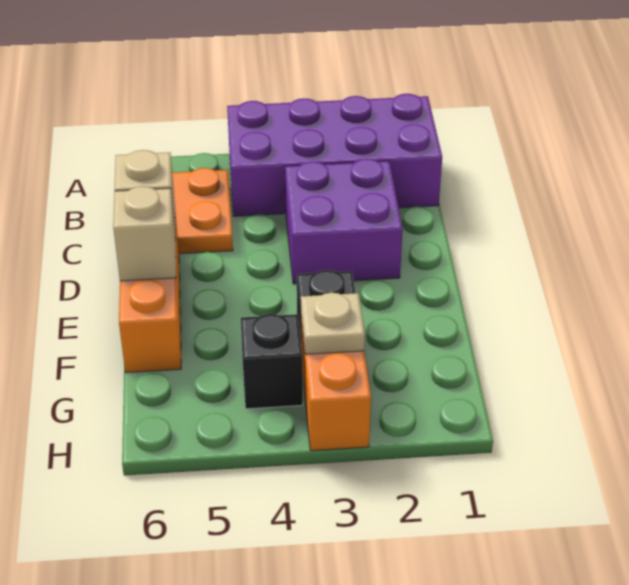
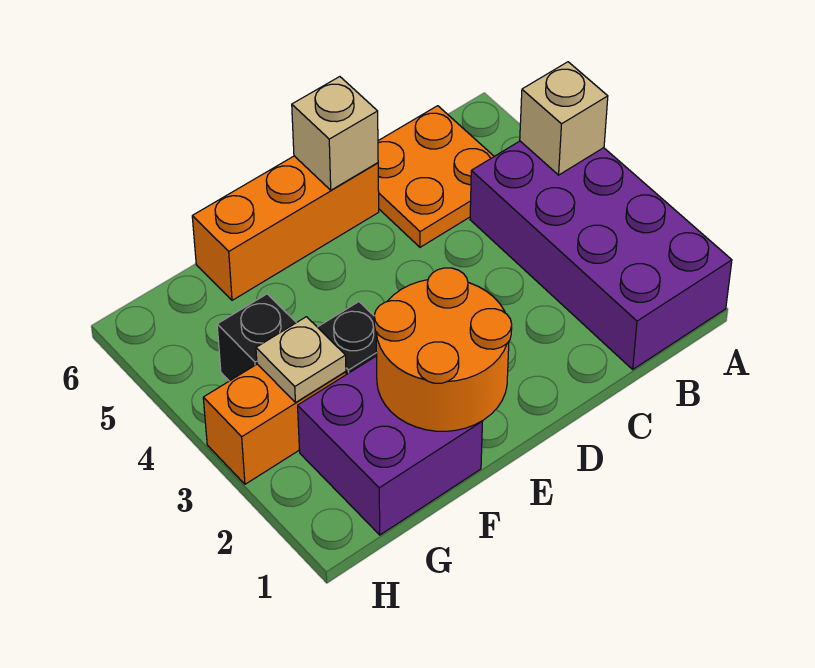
purple 2x2 brick [285,159,403,284] -> purple 2x2 brick moved to [298,356,482,535]
none -> orange 2x2 round brick [374,268,512,431]
tan 1x1 brick [113,186,176,281] -> tan 1x1 brick moved to [520,62,608,175]

